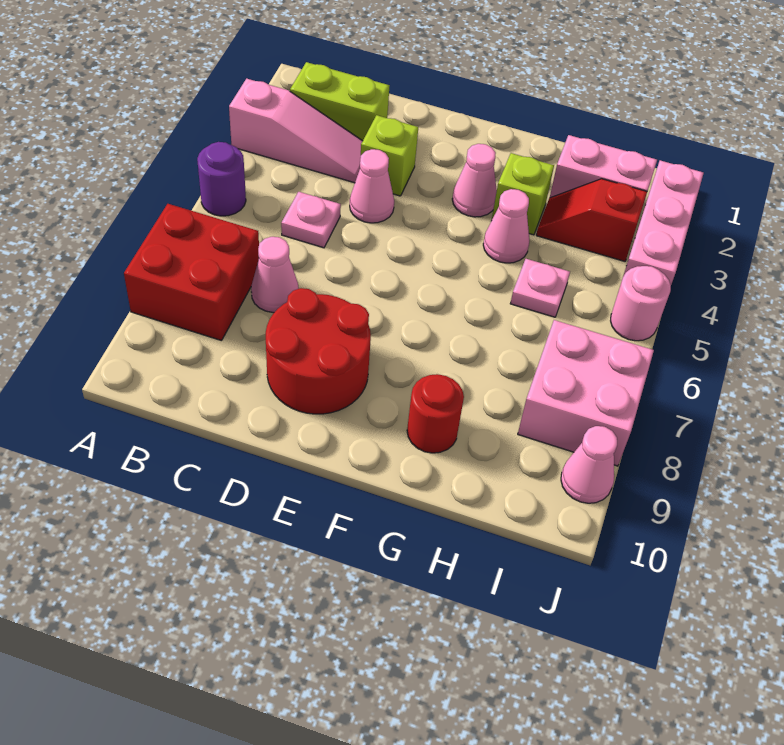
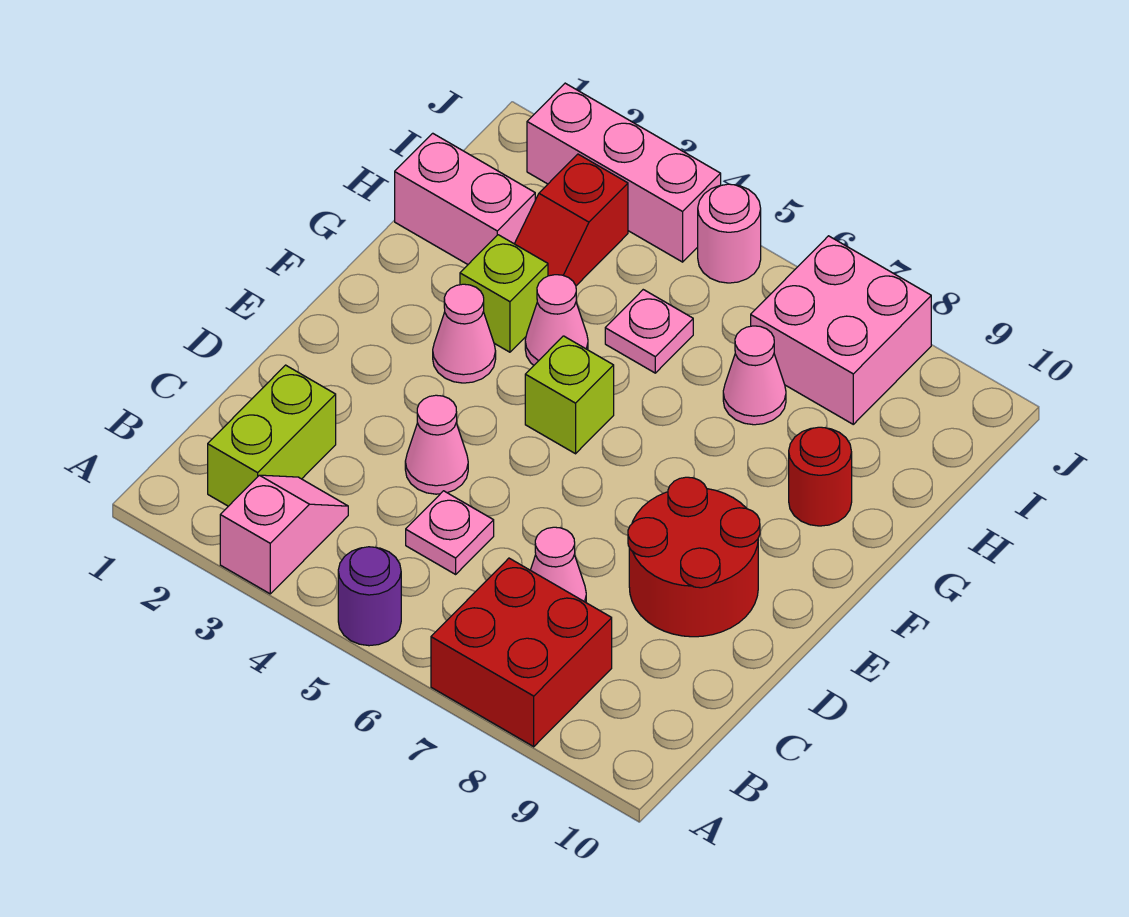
pink 1x3 slope [229,79,363,183] -> pink 1x2 slope [220,475,348,594]
lime 1x1 brick [361,115,418,196] -> lime 1x1 brick moved to [525,336,614,454]
pink 1x2 brick [550,135,657,198] -> pink 1x2 brick turned to [395,133,535,264]
pink 1x1 cone [561,426,617,503] -> pink 1x1 cone moved to [723,326,786,425]

